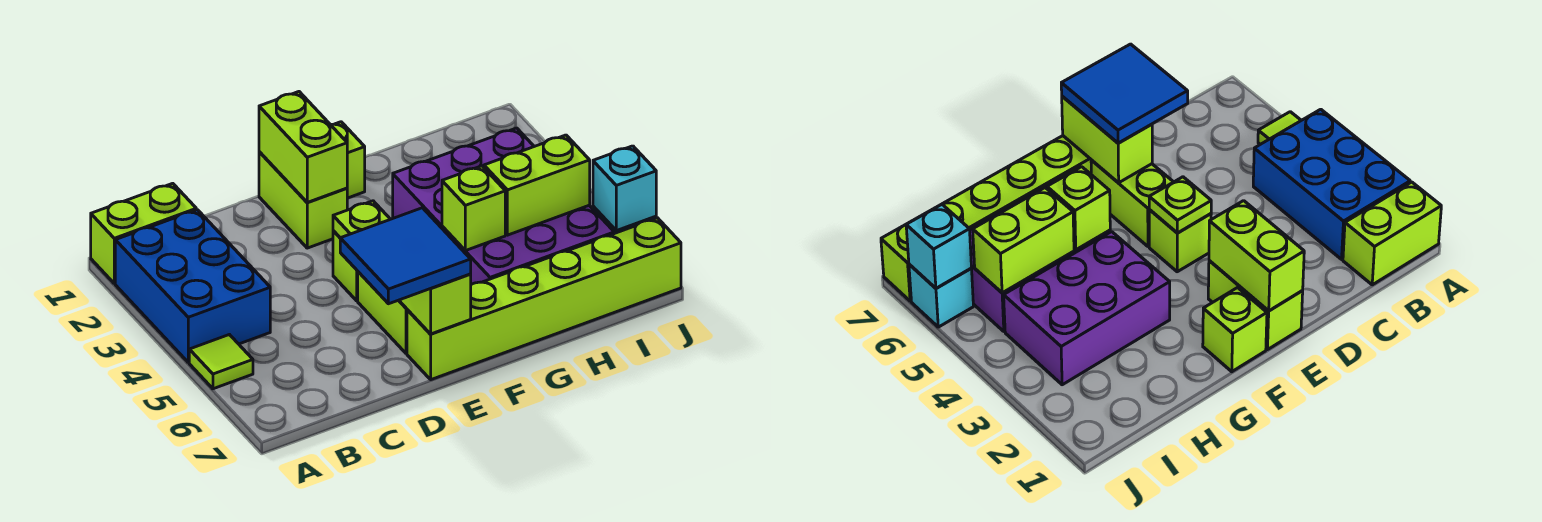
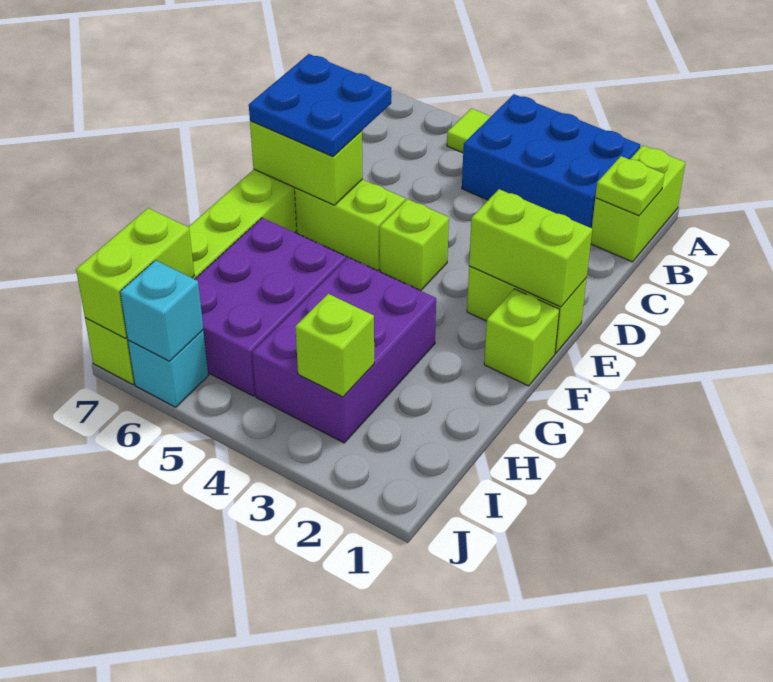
blue 2x2 tile [340,208,471,304] -> blue 2x2 plate [249,54,391,157]
lime 1x1 plate [333,201,390,238] -> lime 1x1 plate moved to [595,156,664,216]
lime 1x1 brick [442,166,505,251] -> lime 1x1 brick moved to [295,294,374,397]
lime 1x2 brick [484,135,590,235] -> lime 1x2 brick moved to [76,208,194,338]

